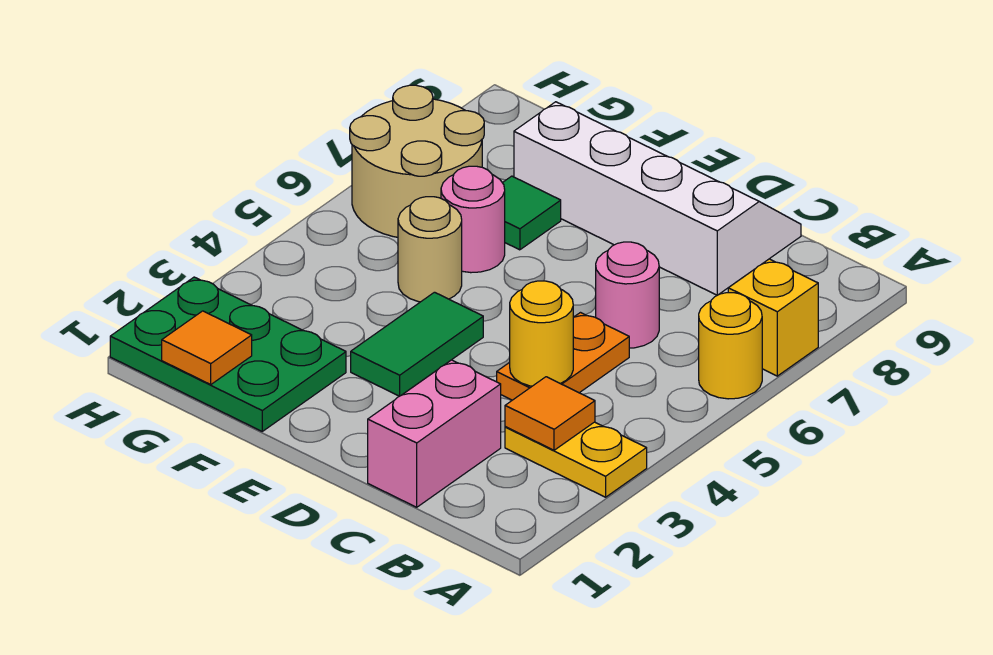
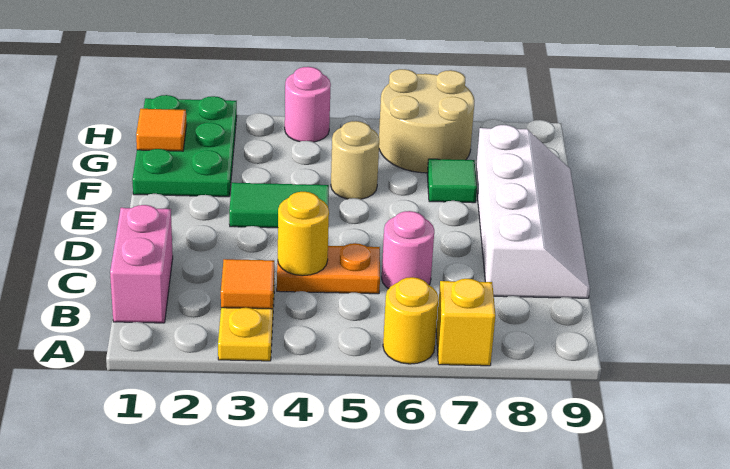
pink 1x2 brick [368,360,501,507] -> pink 1x2 brick turned to [110,205,173,323]
pink 1x1 round brick [441,166,505,273] -> pink 1x1 round brick moved to [285,67,331,142]

